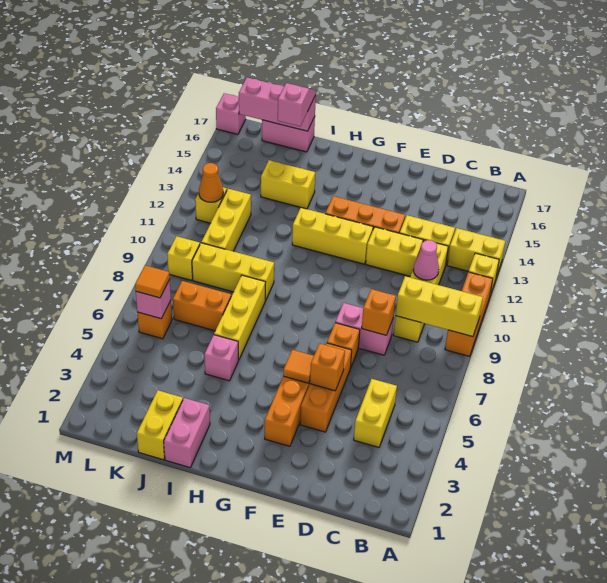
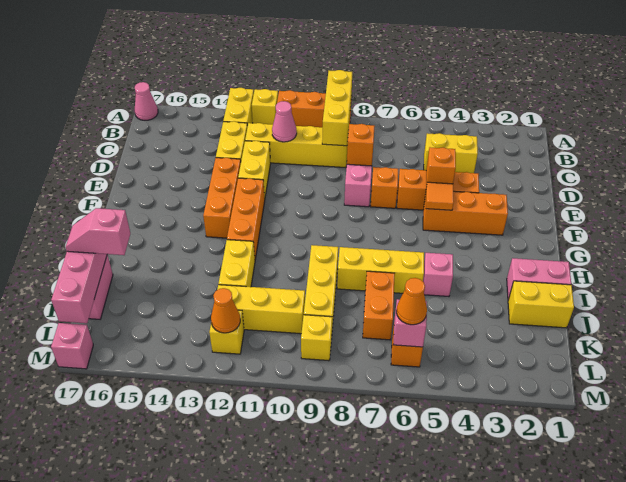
none -> pink 1x1 cone [134,82,158,120]
yellow 1x3 brick [292,208,373,264] -> orange 1x3 brick [227,178,265,259]
yellow 1x2 brick [261,160,315,209] -> yellow 1x2 brick moved to [219,240,255,287]
orange 1x1 tile [135,265,170,298] -> orange 1x1 cone [396,278,427,325]

